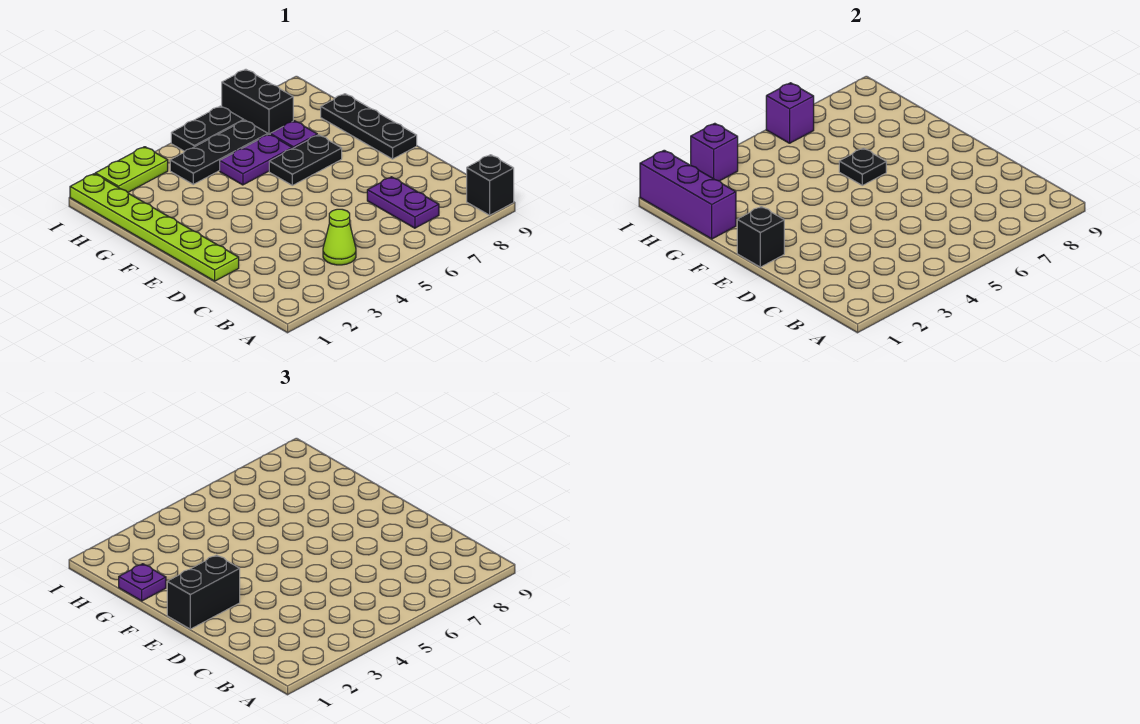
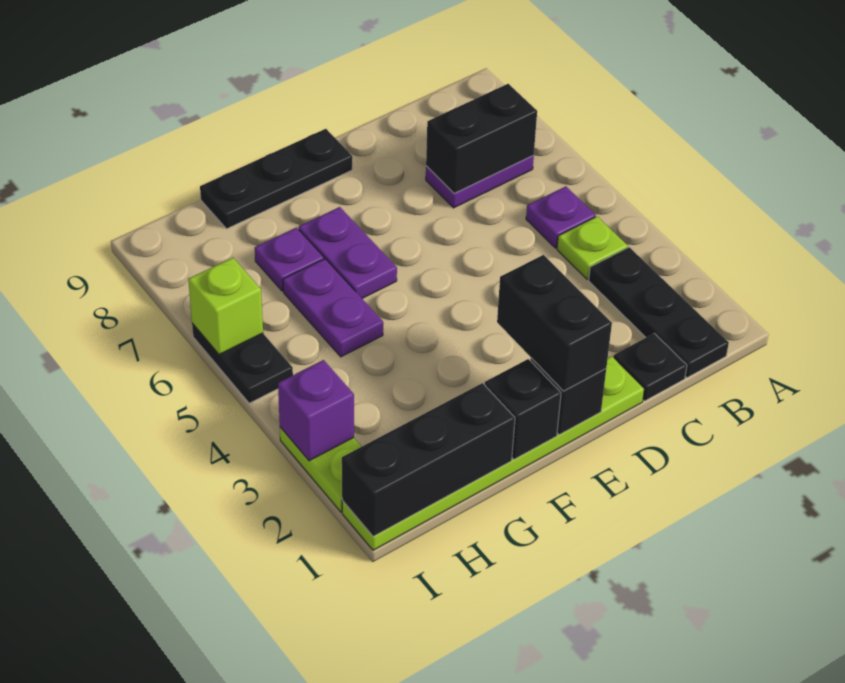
black 1x1 brick [467,155,514,215] -> black 1x1 brick moved to [485,359,561,459]
lime 1x1 cone [323,209,356,265] -> lime 1x1 plate [557,217,628,279]
black 1x2 plate [269,135,342,185] -> purple 1x2 plate [299,207,397,298]
black 1x1 plate [839,148,886,185] -> black 1x1 plate moved to [614,333,687,401]
purple 1x3 brick [640,150,736,239] -> black 1x3 brick [342,383,515,536]
purple 1x1 plate [119,564,166,601] -> purple 1x1 plate moved to [526,186,596,248]
black 1x3 plate [170,120,268,184] -> black 1x3 plate moved to [589,247,729,378]
black 1x2 brick [222,69,293,134] -> black 1x2 brick moved to [426,84,537,193]
purple 1x1 brick [766,83,814,143] -> lime 1x1 brick [188,258,263,354]

